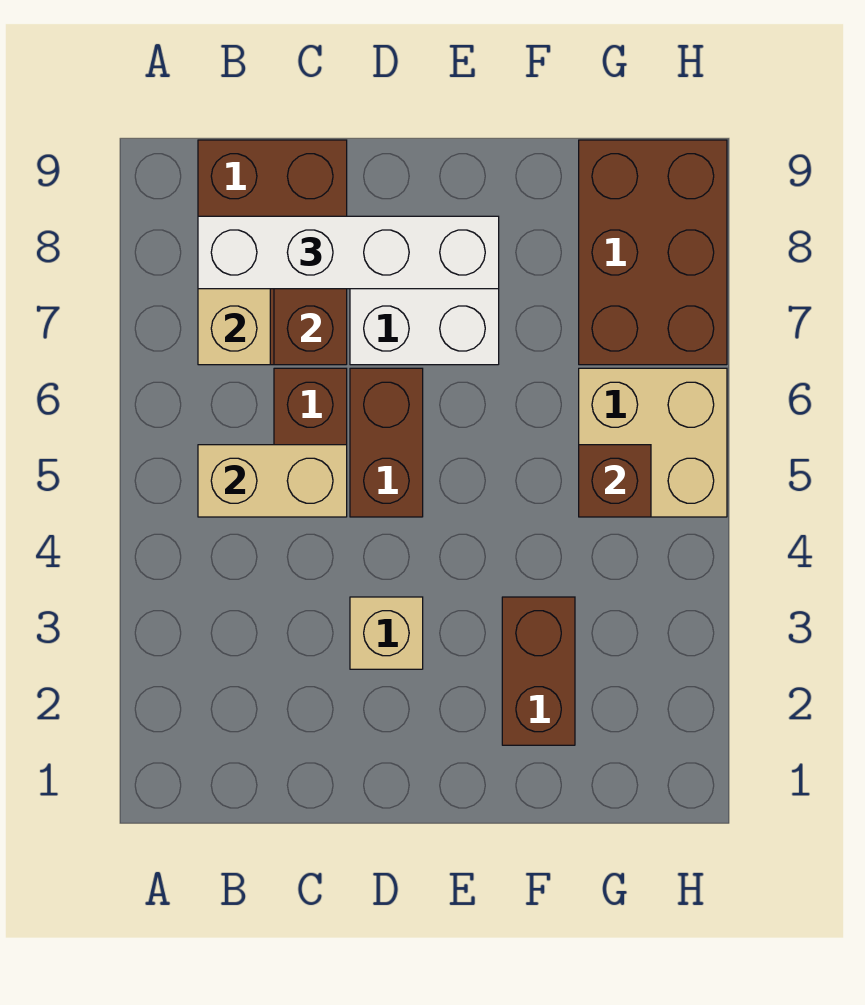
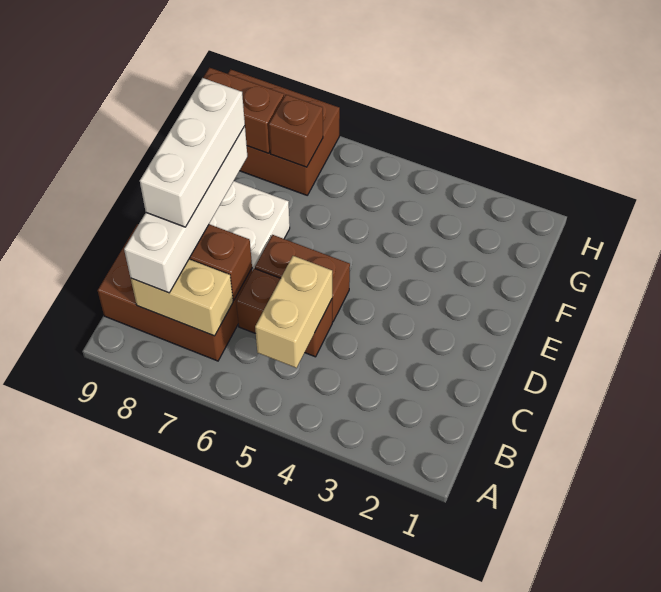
none -> white 1x3 brick [140,78,245,227]
tan 1x1 brick [350,597,423,669] -> none
brown 1x2 brick [502,597,575,745] -> brown 1x2 brick moved to [203,68,284,153]
tan 2x2 brick [579,368,727,517] -> none
brown 1x1 brick [579,445,651,517] -> brown 1x1 brick moved to [269,95,323,167]

